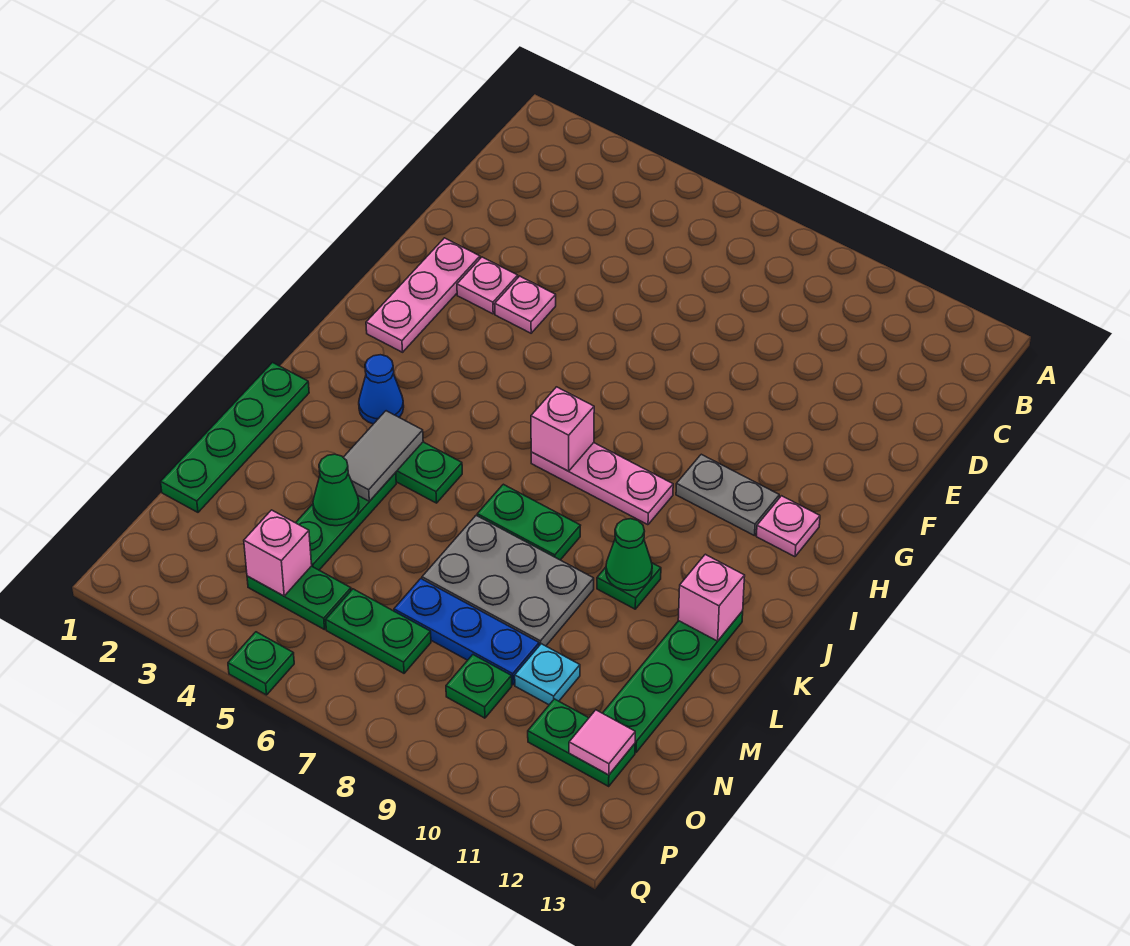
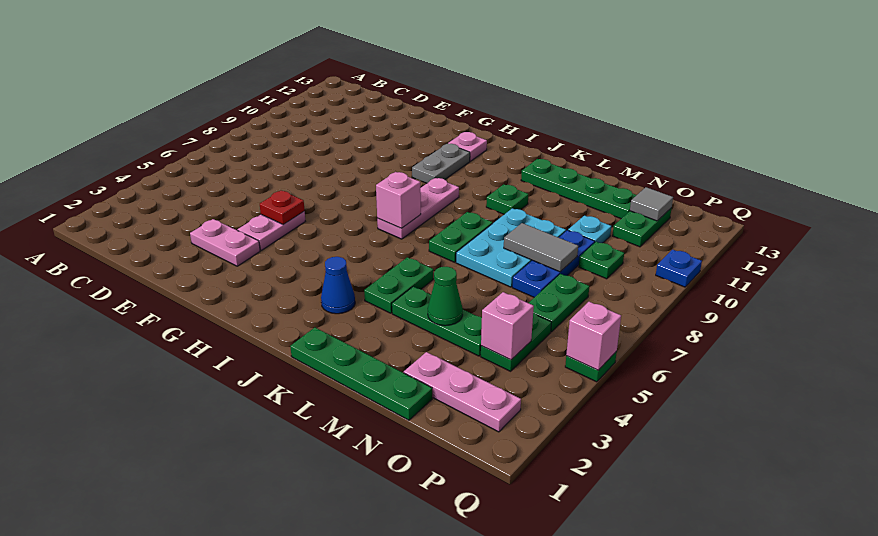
pink 1x3 plate [366,238,480,352] -> pink 1x3 plate moved to [404,352,521,432]
pink 1x1 plate [457,257,518,314] -> pink 1x2 plate [190,219,260,266]
pink 1x1 plate [495,276,556,333] -> pink 1x2 plate [237,211,305,250]
none -> red 1x1 plate [260,191,305,225]
grey 1x2 tile [343,411,423,501] -> grey 1x2 tile moved to [504,223,578,272]
green 1x1 cone [606,519,652,590] -> none
pink 1x1 brick [678,554,745,641] -> pink 1x1 brick moved to [566,302,621,370]
grey 2x3 plate [422,516,594,646] -> cyan 2x3 plate [456,208,566,287]
pink 1x1 tile [569,710,635,775] -> grey 1x1 tile [630,187,673,221]
none -> blue 1x1 plate [656,250,702,287]

